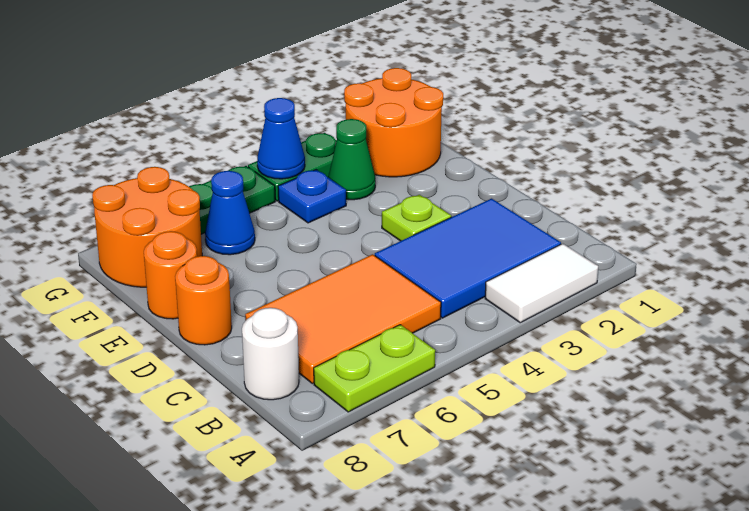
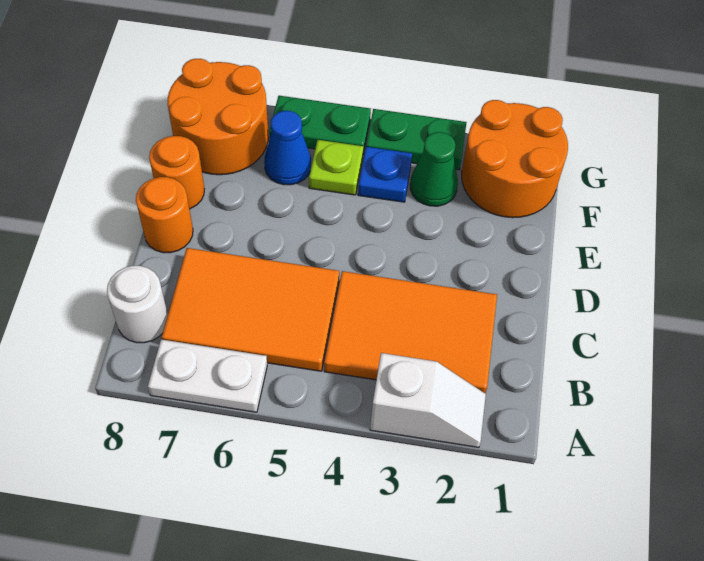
white 1x2 tile [485,244,598,323] -> white 1x2 slope [370,353,486,448]
lime 1x2 plate [314,325,435,412] -> white 1x2 plate [148,340,267,412]
blue 2x3 tile [375,199,561,318] -> orange 2x3 tile [324,271,497,393]
lime 1x1 plate [382,195,451,241] -> lime 1x1 plate moved to [309,140,363,195]
blue 1x1 cone [257,98,305,179] -> none

